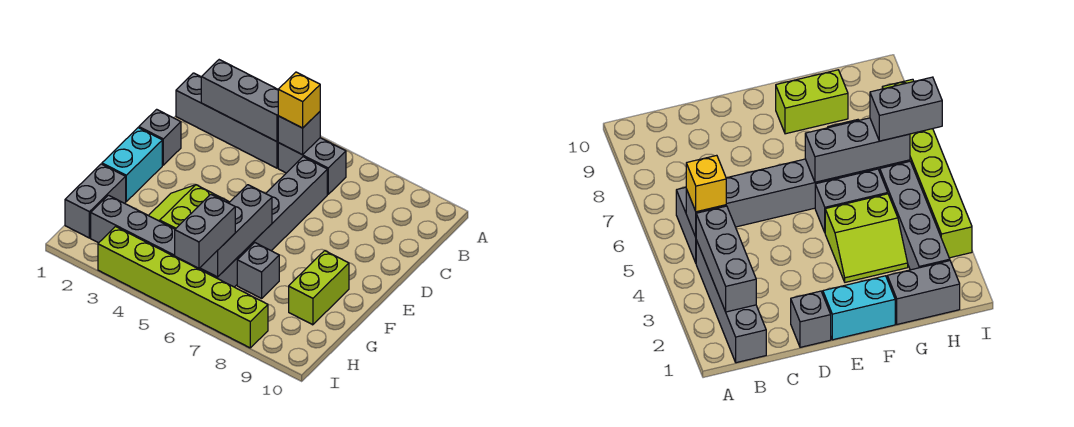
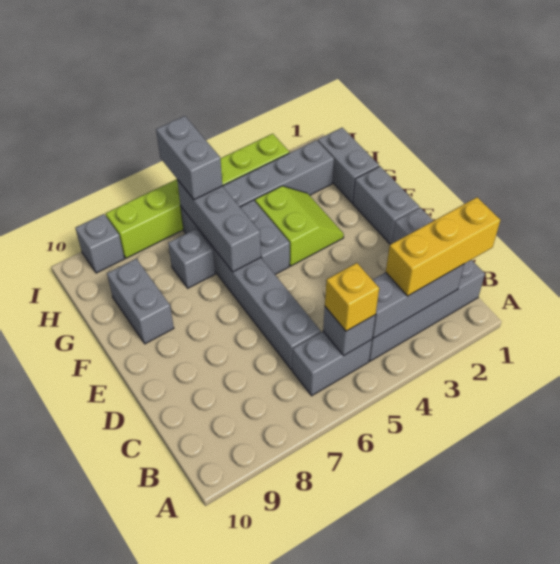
none -> yellow 1x3 brick [386,197,500,296]
cyan 1x2 brick [102,128,162,201] -> grey 1x2 brick [353,166,419,244]
lime 1x2 brick [289,251,349,325] -> grey 1x2 brick [107,259,174,344]
none -> grey 1x1 brick [75,214,124,273]

